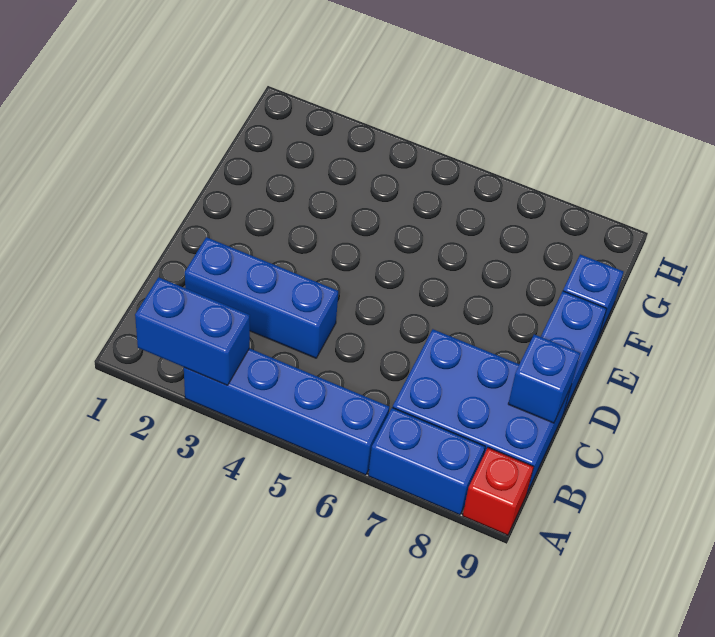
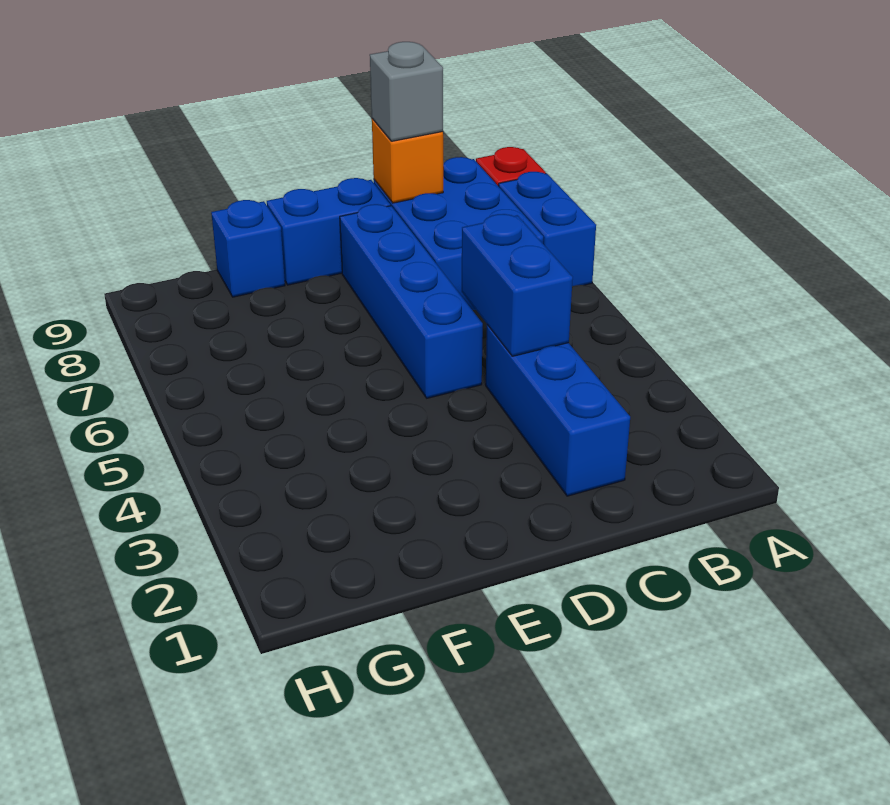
blue 1x2 brick [135,277,250,385] -> blue 1x2 brick moved to [462,214,573,356]
blue 1x4 brick [184,348,389,475] -> blue 1x4 brick moved to [340,204,483,398]
blue 1x1 brick [508,334,580,423] -> orange 1x1 brick [372,119,443,203]
none -> grey 1x1 brick [370,42,443,141]

